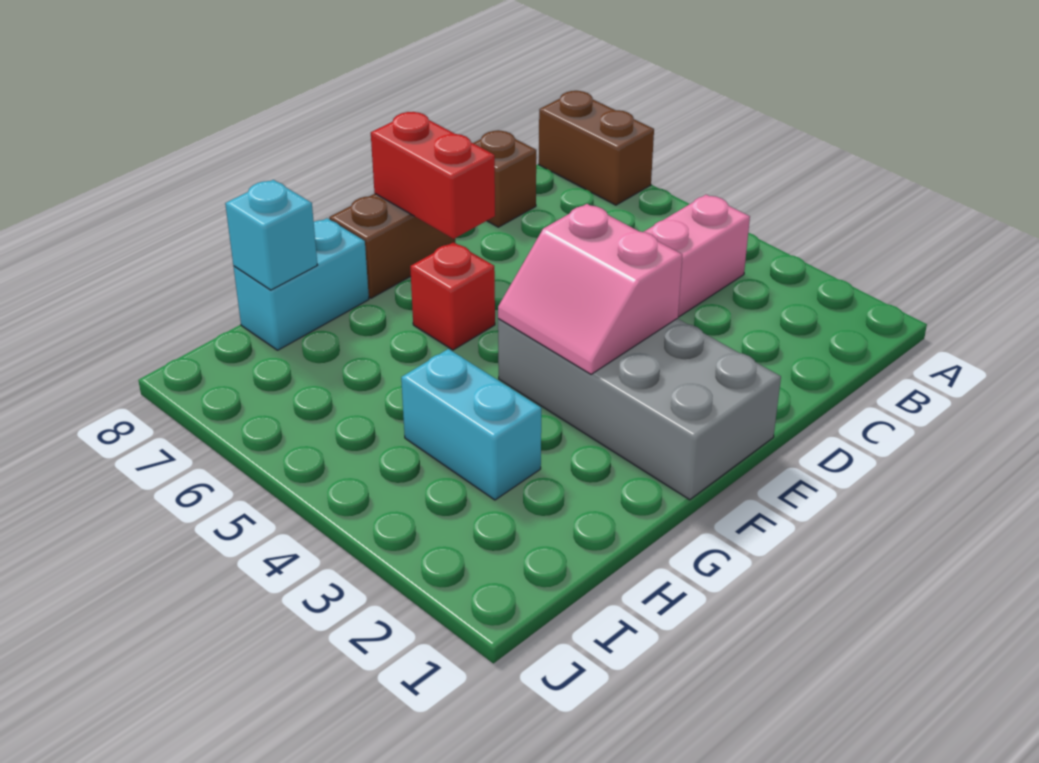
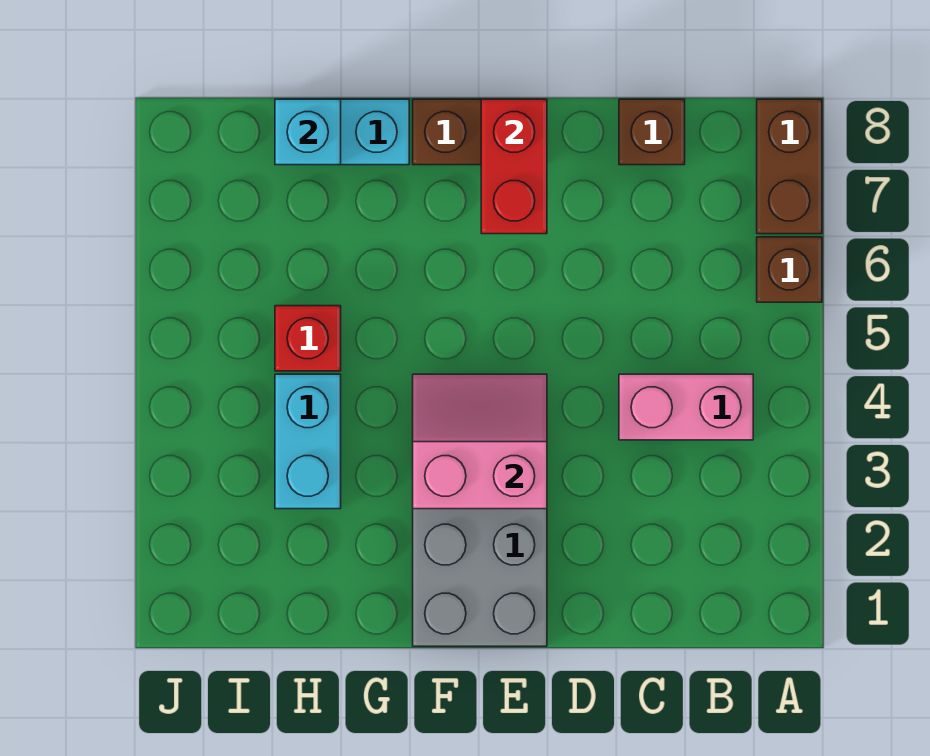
none -> brown 1x1 brick [757,237,822,302]
pink 2x2 slope [498,204,682,374] -> pink 2x2 slope turned to [413,374,547,509]
red 1x1 brick [410,242,495,350] -> red 1x1 brick moved to [275,306,341,371]

